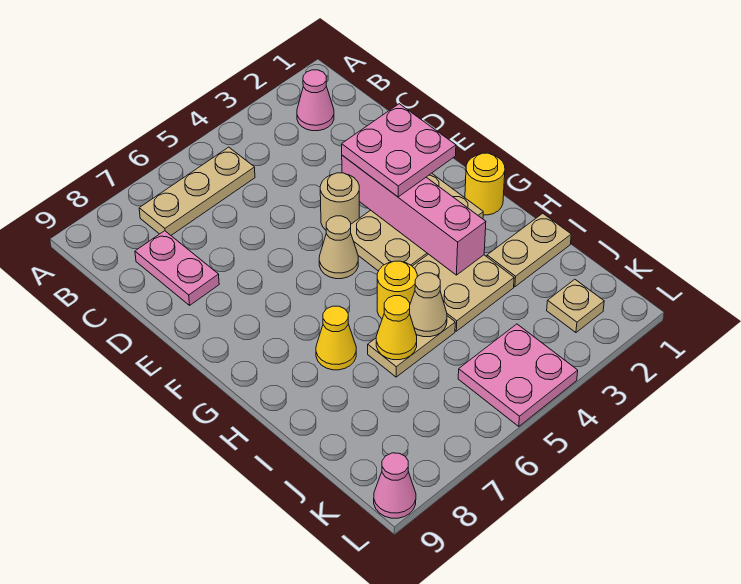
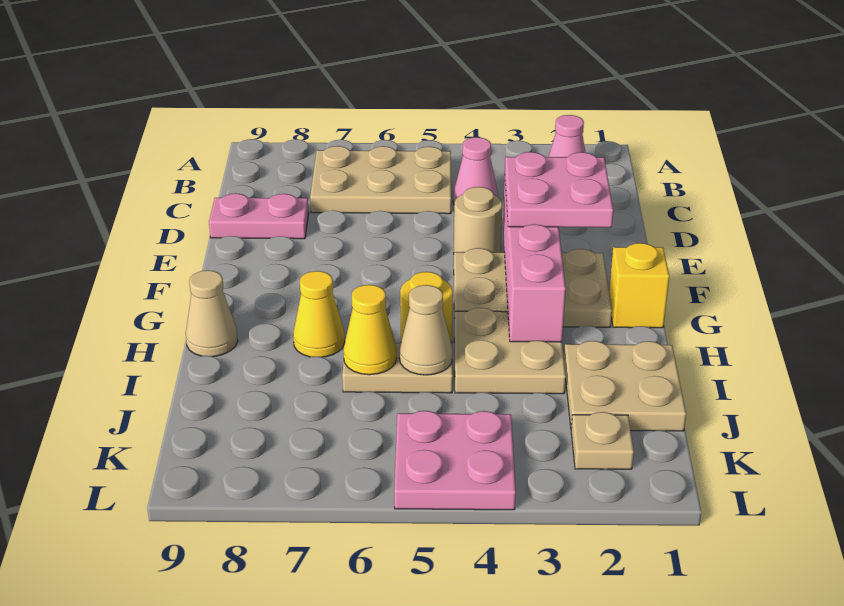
tan 1x3 plate [139,147,255,235] -> tan 2x3 plate [310,146,451,214]
pink 1x2 plate [135,231,219,305] -> pink 1x2 plate turned to [209,193,309,239]
tan 1x1 cone [319,216,358,279] -> tan 1x1 cone moved to [186,270,238,357]
yellow 1x1 round brick [465,153,505,215] -> yellow 1x1 brick [609,243,669,328]
tan 1x2 plate [487,213,571,287] -> tan 2x2 plate [564,341,686,431]
pink 1x1 cone [374,453,416,518] -> pink 1x1 cone moved to [453,137,498,203]

